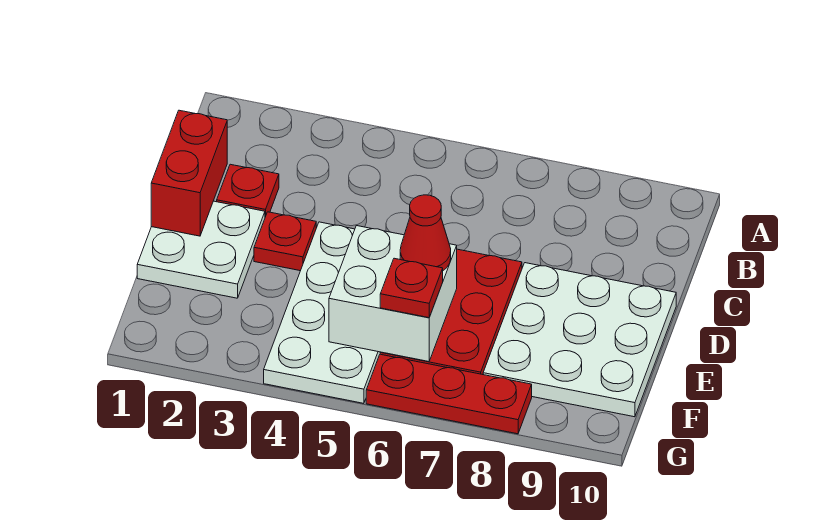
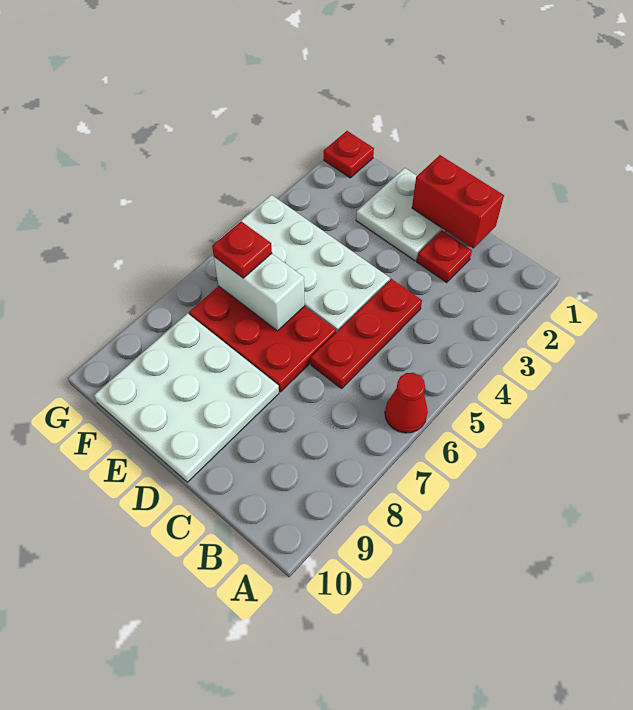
red 1x1 plate [254,212,316,271] -> red 1x1 plate moved to [324,131,374,178]
white 2x2 brick [329,226,457,362] -> white 1x2 brick [214,254,305,331]
red 1x1 cone [400,195,451,270] -> red 1x1 cone moved to [385,373,428,433]
red 1x3 plate [366,354,532,434] -> red 1x3 plate moved to [311,279,422,389]

